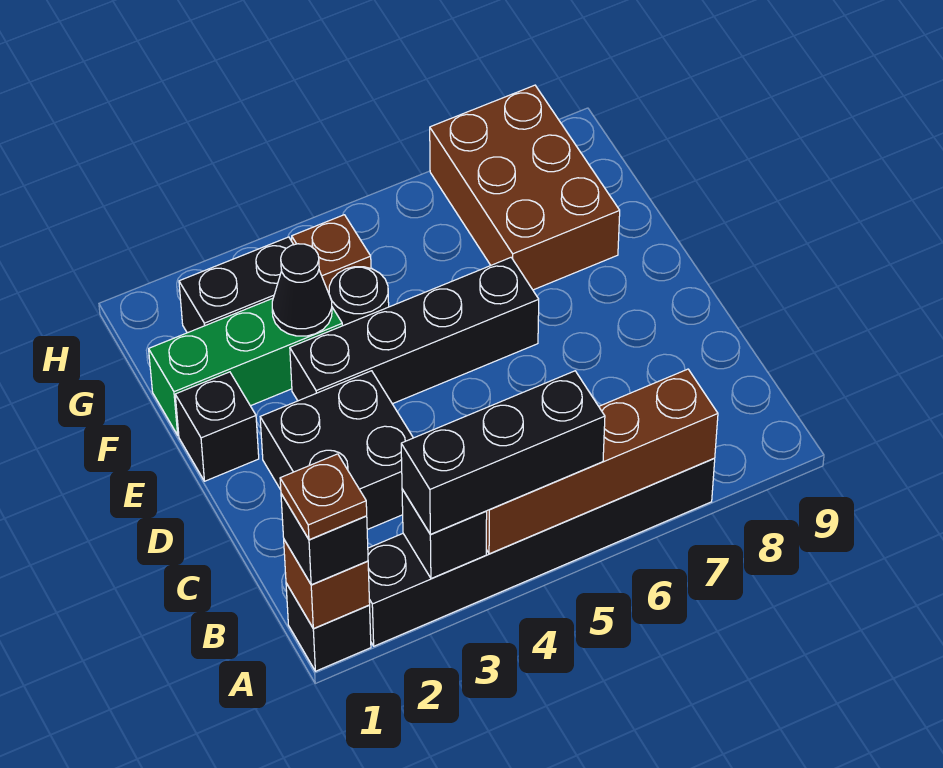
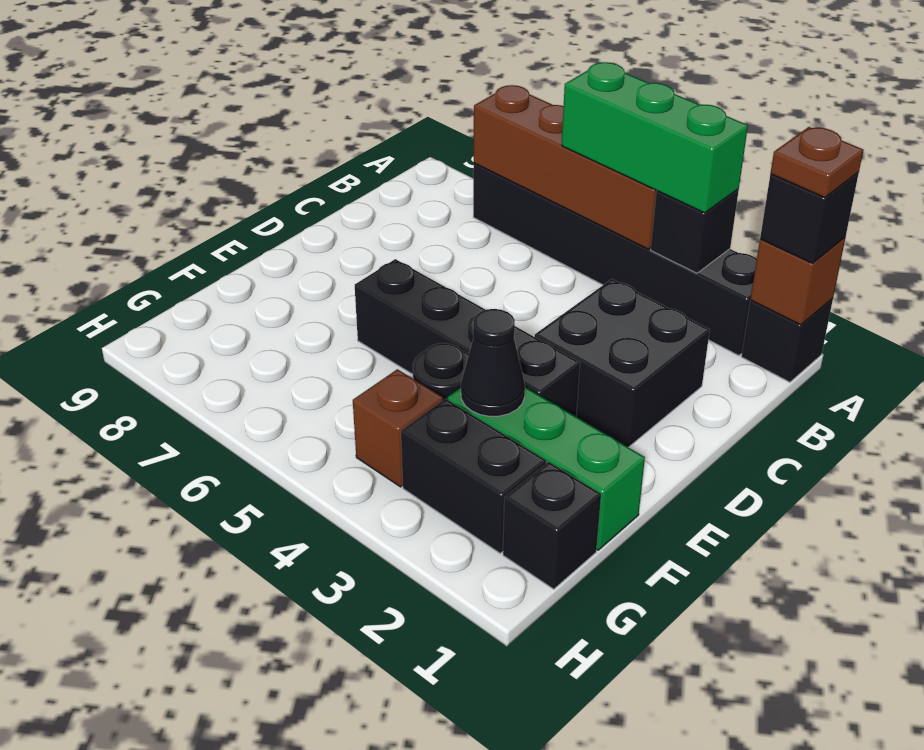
black 1x3 brick [401,371,605,534] -> green 1x3 brick [562,62,748,213]
black 1x1 brick [175,372,259,481] -> black 1x1 brick moved to [503,462,601,589]
brown 2x3 brick [430,85,620,290] -> none

